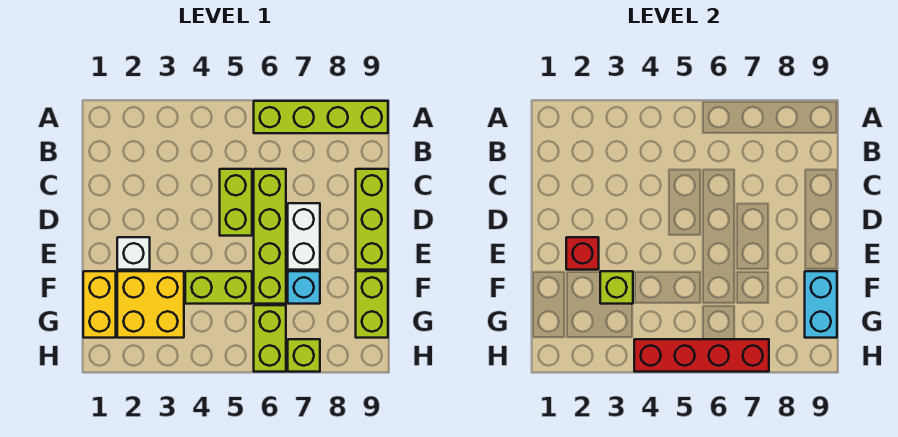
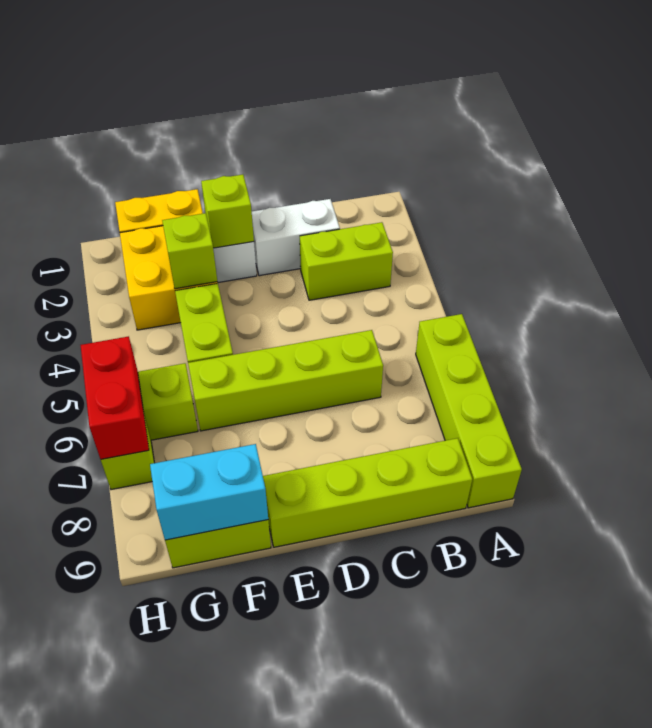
lime 1x2 brick [220,169,252,236] -> lime 1x2 brick moved to [300,222,393,300]
lime 1x3 brick [356,169,388,270] -> lime 1x4 brick [263,438,472,547]
white 1x2 brick [288,203,320,270] -> white 1x2 brick moved to [252,199,340,276]
red 1x1 brick [566,237,599,270] -> lime 1x1 brick [201,174,254,248]
cyan 1x1 brick [288,271,320,304] -> none
red 1x4 brick [634,339,769,372] -> red 1x2 brick [81,336,149,459]

